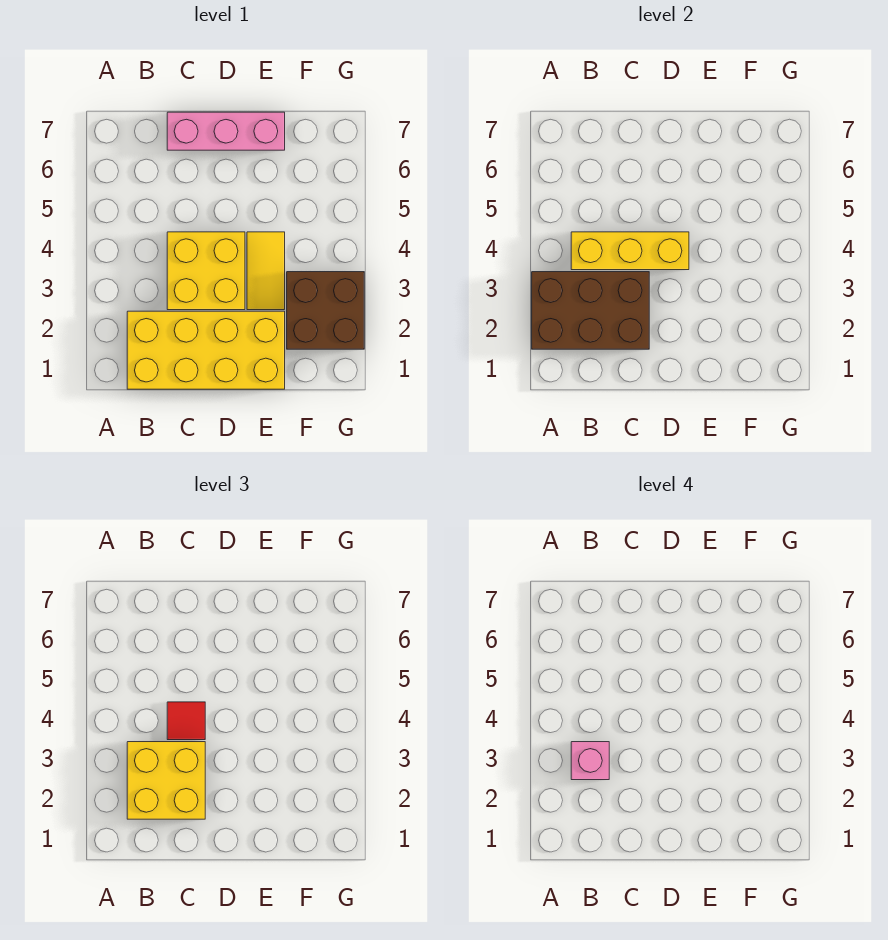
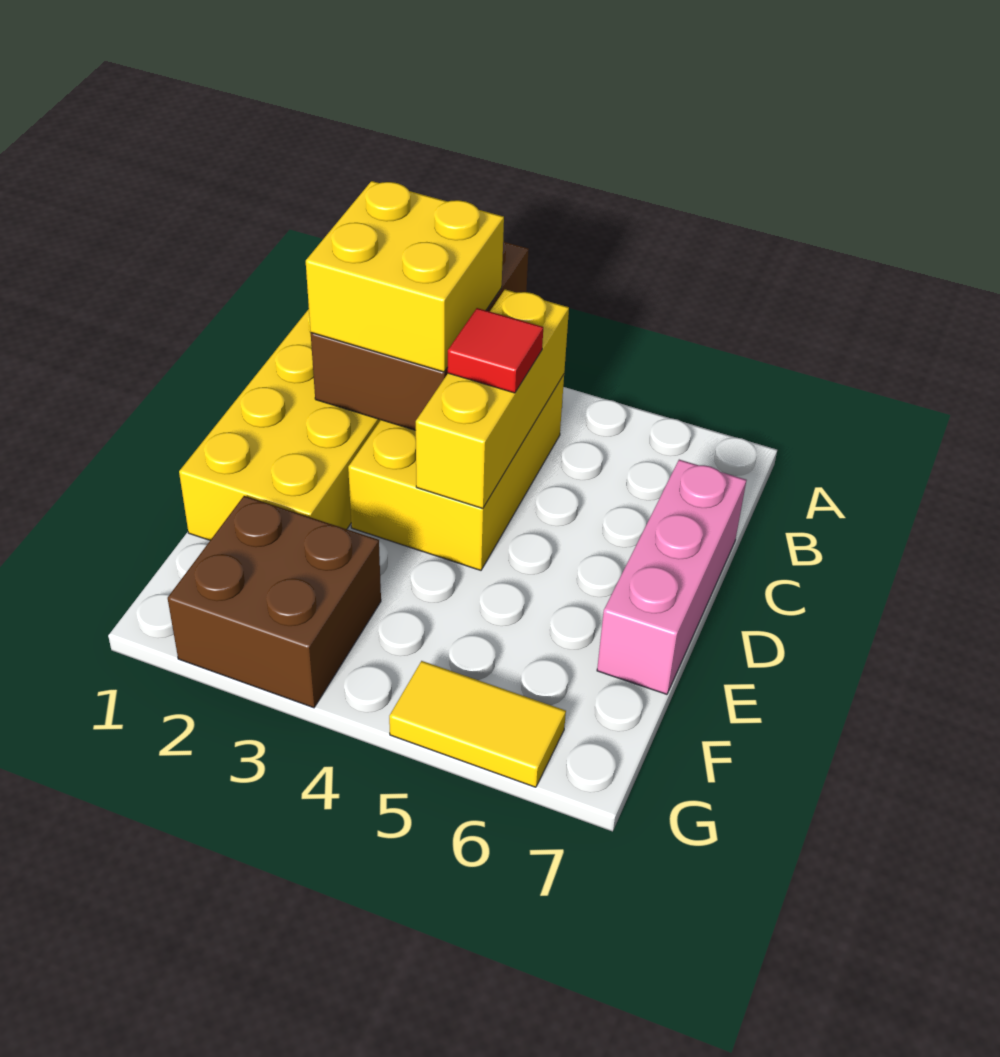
pink 1x1 brick [571,742,609,780] -> none
yellow 2x2 brick [167,232,245,310] -> yellow 2x3 brick [348,375,564,570]
yellow 1x2 tile [247,232,285,310] -> yellow 1x2 tile moved to [389,661,566,787]

